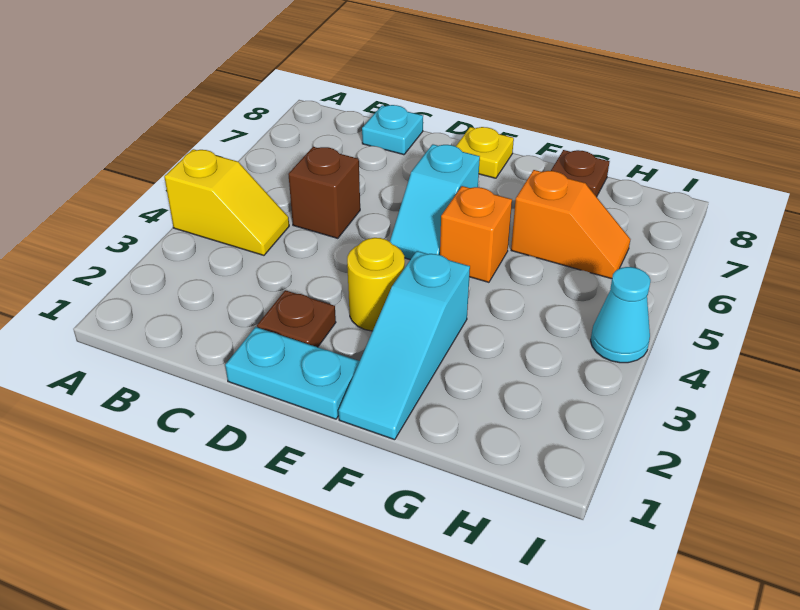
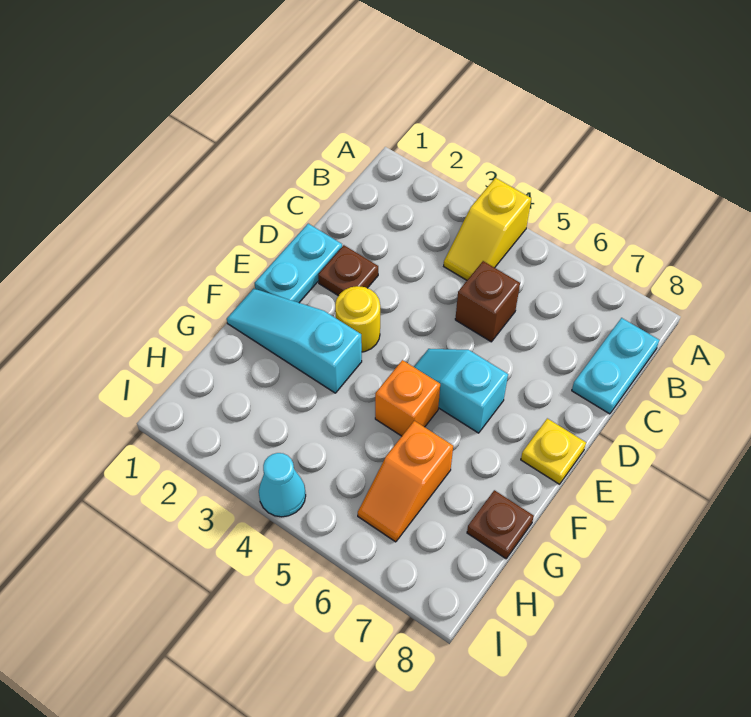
cyan 1x1 plate [362,105,423,155] -> cyan 1x2 plate [572,318,659,414]

